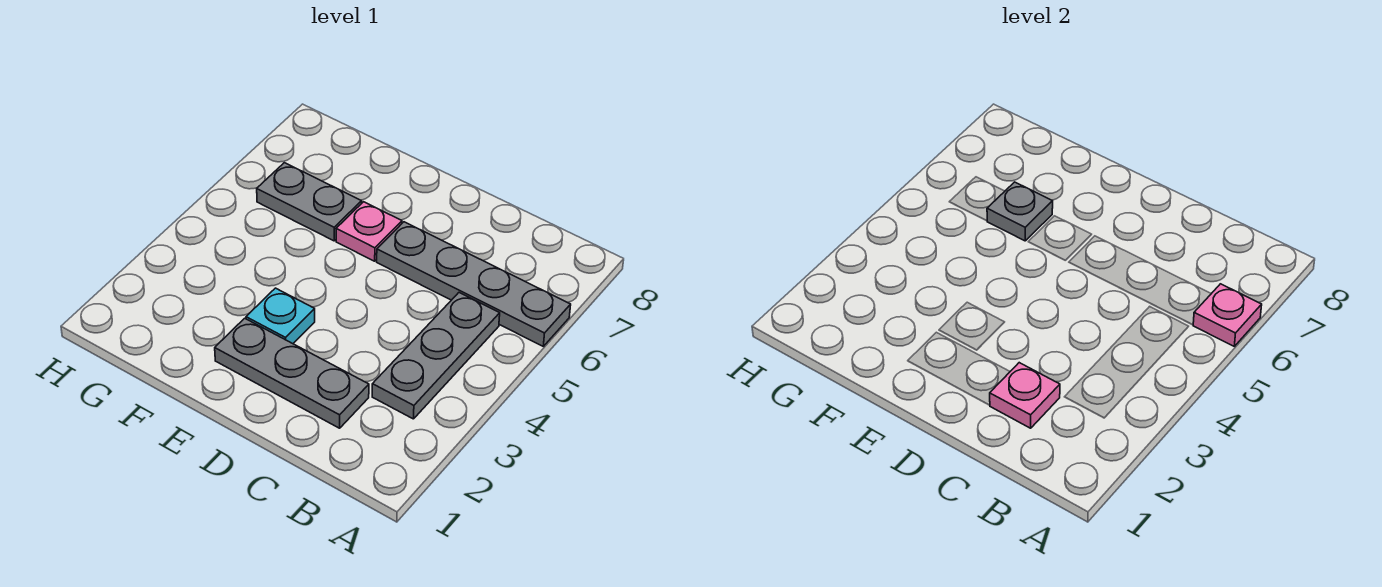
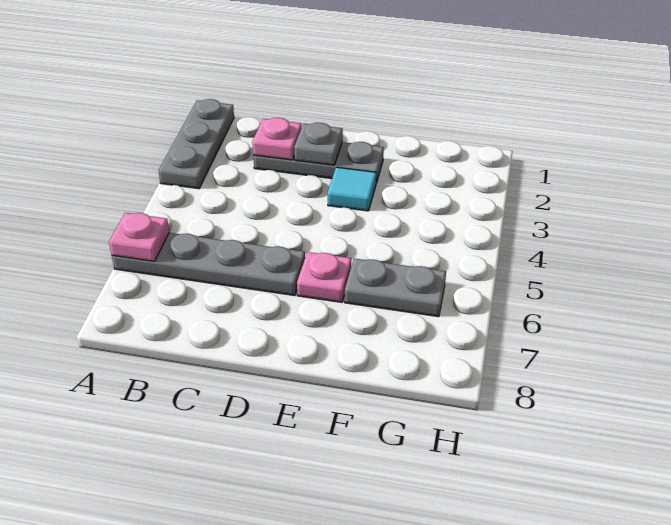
grey 1x3 plate [372,293,500,419] -> grey 1x3 plate moved to [159,99,234,189]
cyan 1x1 plate [246,288,315,344] -> cyan 1x1 tile [327,167,376,211]
grey 1x1 plate [987,182,1053,241] -> grey 1x1 plate moved to [294,123,343,165]

